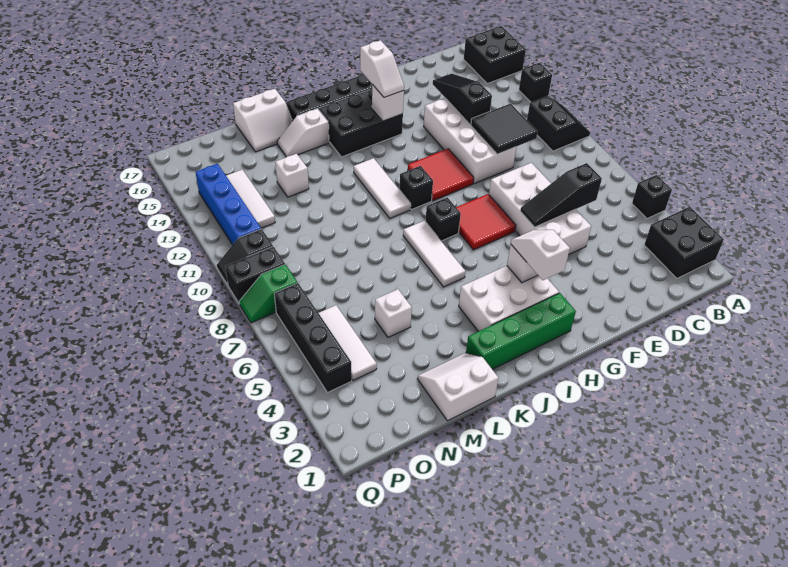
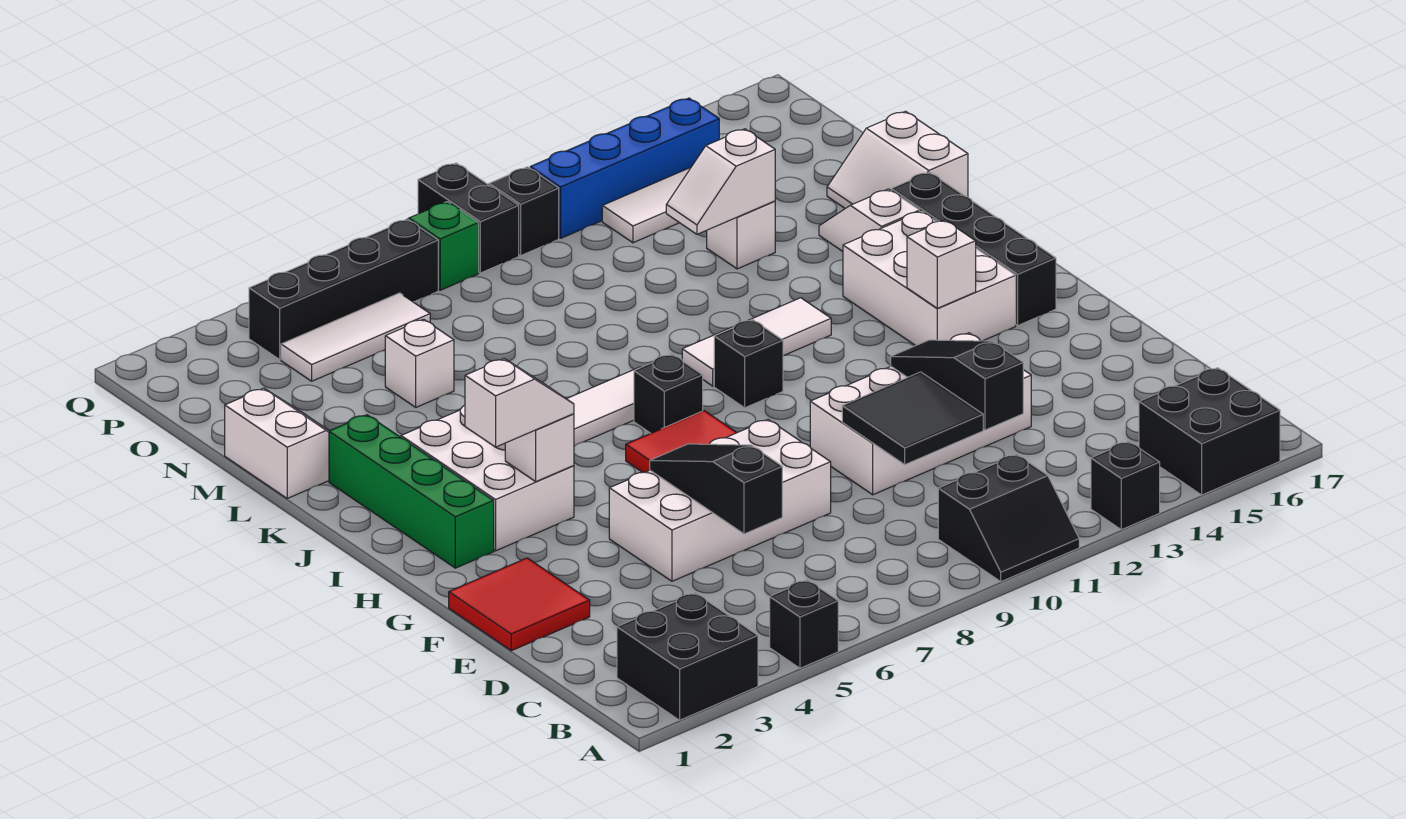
black 1x3 slope [433,73,492,125] -> black 1x3 slope turned to [891,340,1023,430]
red 2x2 tile [408,149,474,201] -> red 2x2 tile moved to [449,558,590,651]
black 2x3 brick [319,88,403,157] -> white 2x3 brick [843,211,1016,346]
white 1x2 slope [360,40,404,97] -> white 1x2 slope moved to [666,129,775,234]

